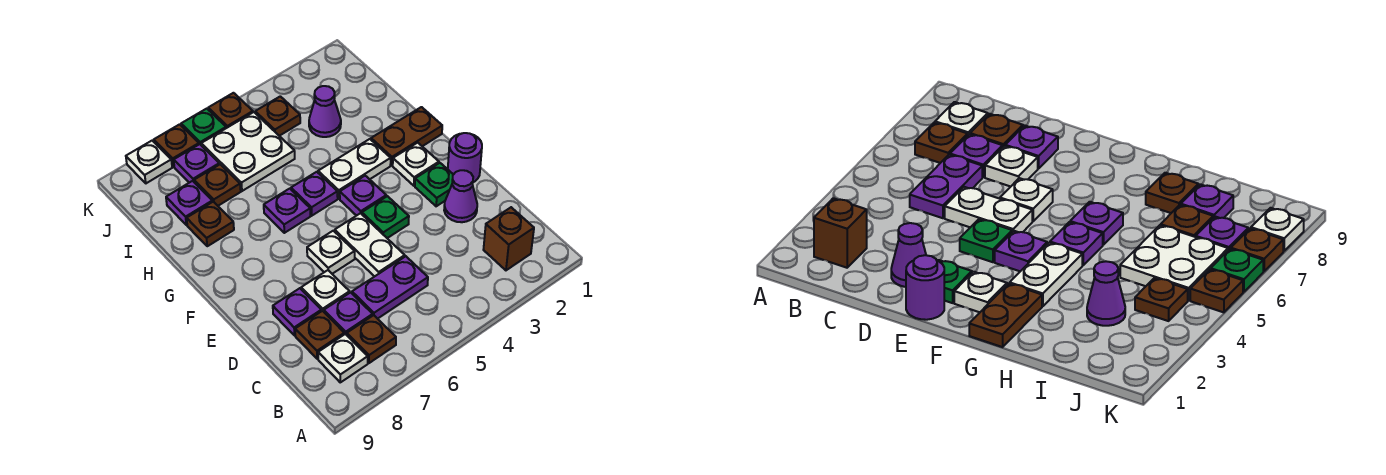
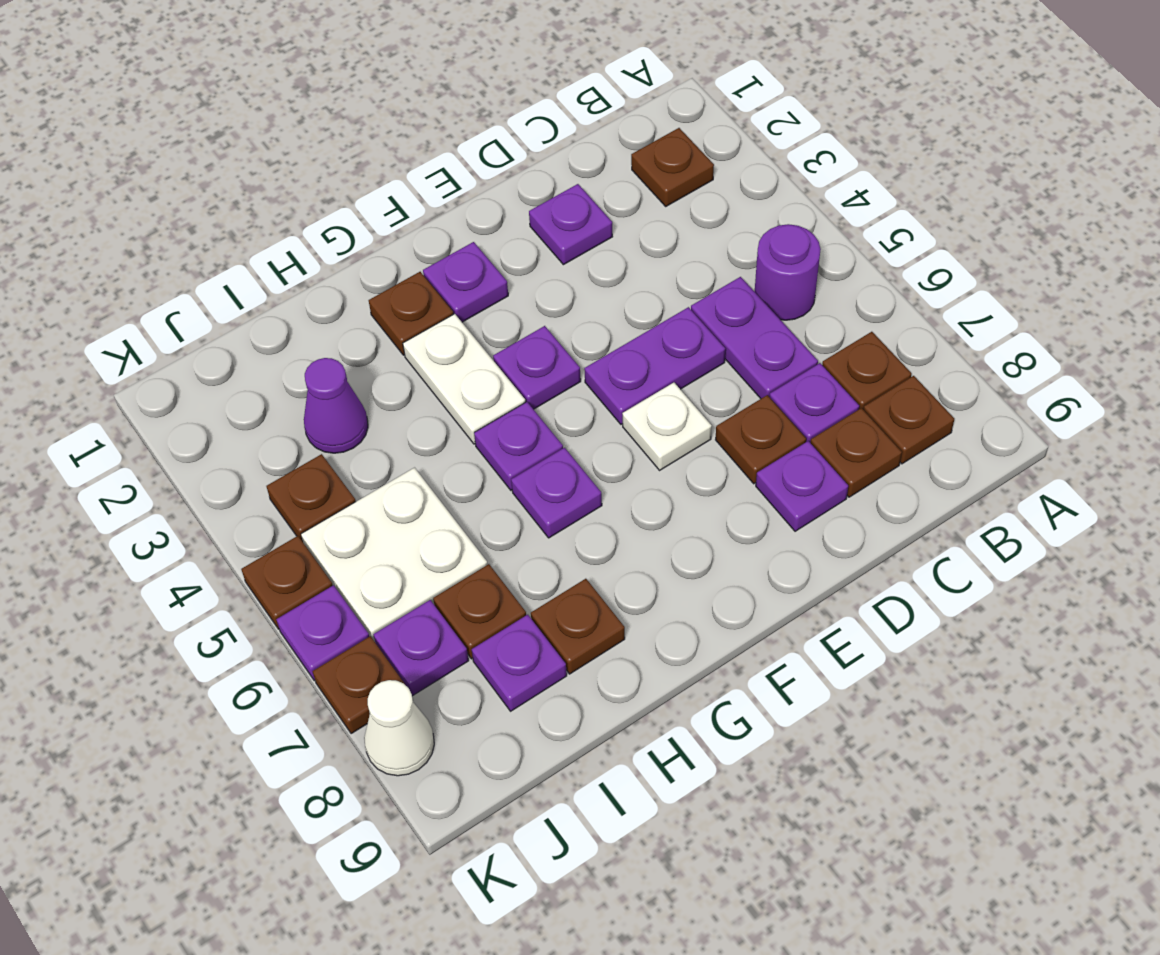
brown 1x1 brick [483,207,534,270] -> brown 1x1 plate [631,128,714,206]
white 1x1 plate [318,334,368,382] -> brown 1x1 plate [864,376,954,464]
purple 1x1 cone [444,170,477,222] -> purple 1x1 plate [529,184,612,265]
white 1x2 plate [335,213,405,277] -> purple 1x2 plate [584,307,725,424]
white 1x1 plate [301,270,350,312] -> brown 1x1 plate [716,395,806,484]
purple 1x1 round brick [448,133,482,182] -> purple 1x1 round brick moved to [755,224,821,320]
green 1x1 plate [415,163,453,206] -> none
green 1x1 plate [362,196,409,238] -> none
white 1x1 plate [393,143,439,186] -> purple 1x1 plate [423,242,508,322]
brown 1x2 plate [371,107,442,165] -> brown 1x1 plate [369,272,453,355]
green 1x1 plate [181,109,226,145] -> purple 1x1 plate [276,585,369,681]
white 1x1 plate [126,141,172,183] -> white 1x1 cone [364,680,434,776]

